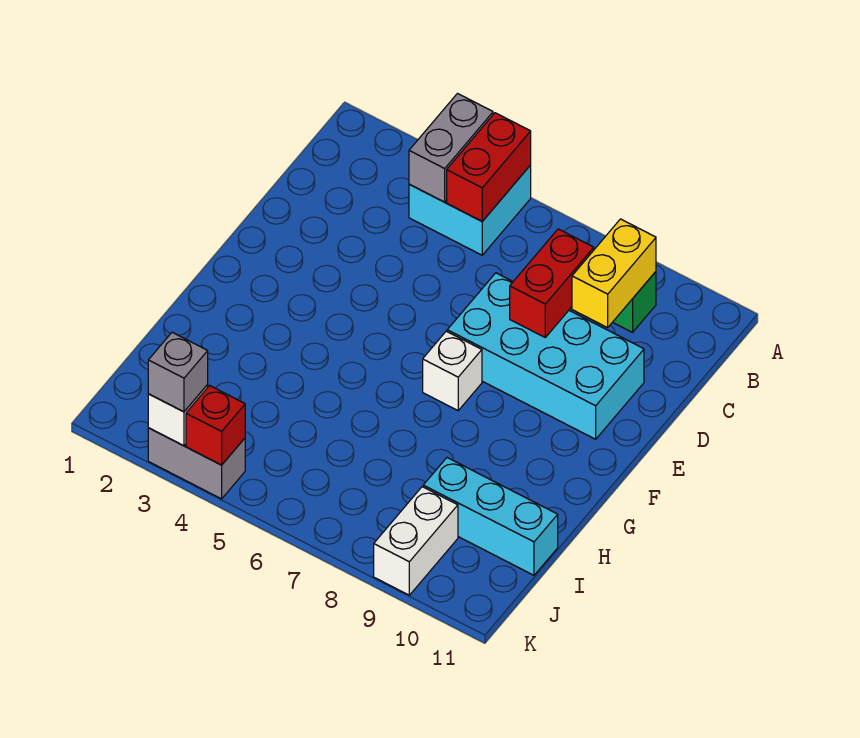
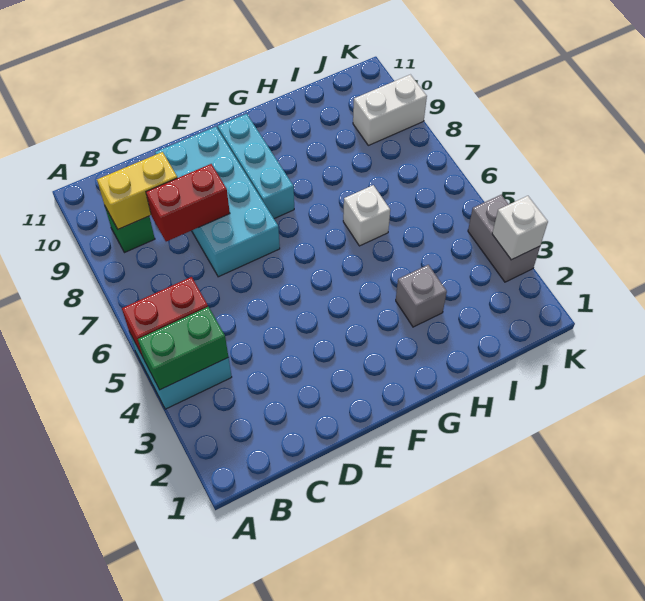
grey 1x2 brick [409,94,493,202] -> green 1x2 brick [138,307,228,390]
white 1x1 brick [423,331,482,411] -> white 1x1 brick moved to [343,185,390,246]
cyan 1x3 brick [423,458,558,575] -> cyan 1x3 brick moved to [218,114,294,219]
grey 1x1 brick [148,332,208,412] -> grey 1x1 brick moved to [396,265,447,327]
red 1x1 brick [186,386,245,465] -> none

